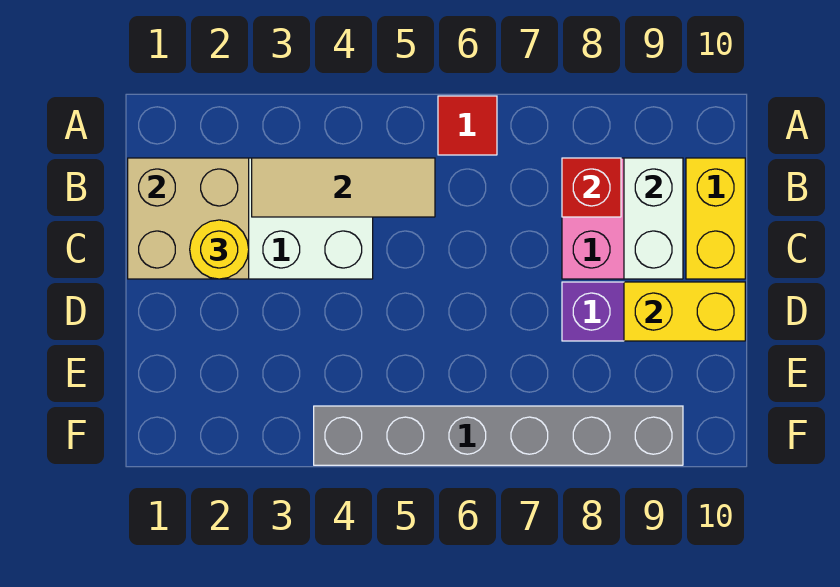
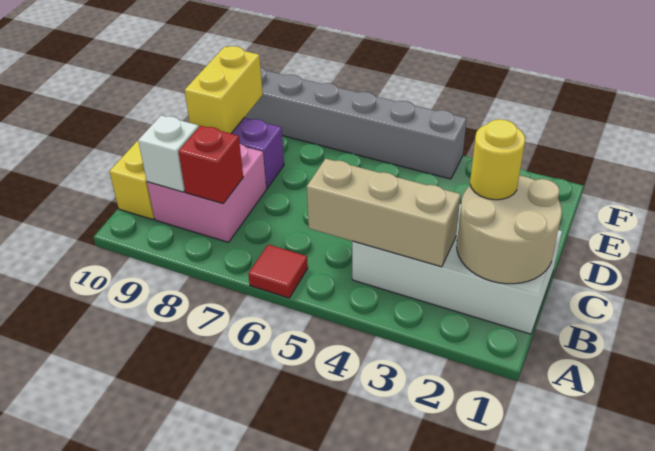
tan 2x2 brick [128,158,249,279] -> tan 2x2 round brick [457,175,562,284]
tan 1x3 tile [252,158,435,217] -> tan 1x3 brick [307,159,461,267]
white 1x2 brick [624,158,683,279] -> white 1x1 brick [138,115,199,192]
yellow 1x2 brick [624,282,745,341] -> yellow 1x2 brick turned to [185,46,263,134]

